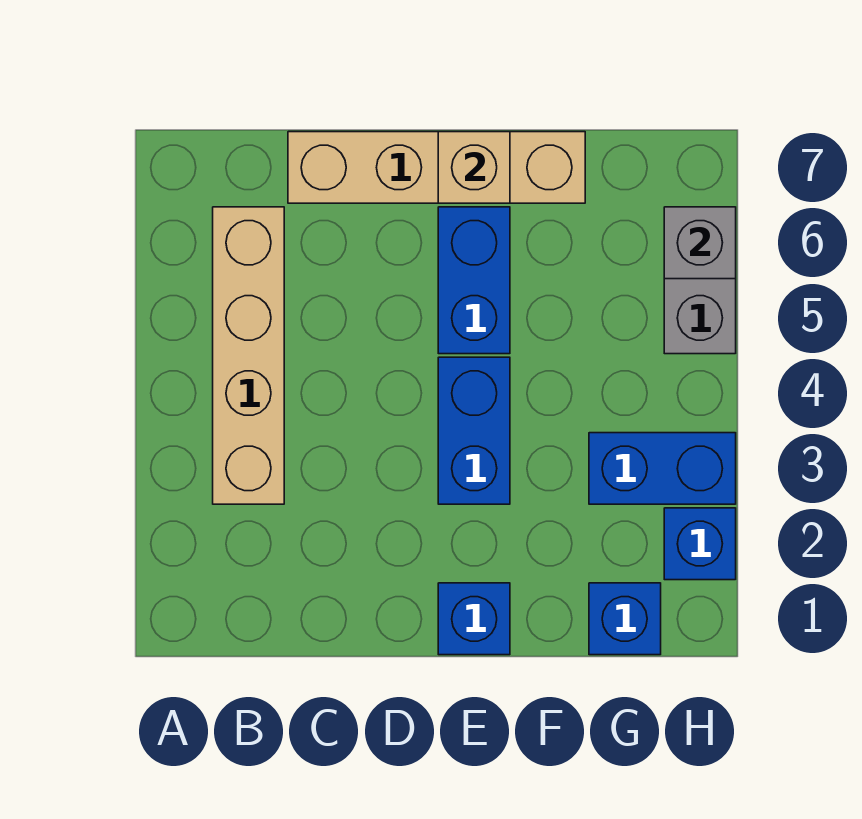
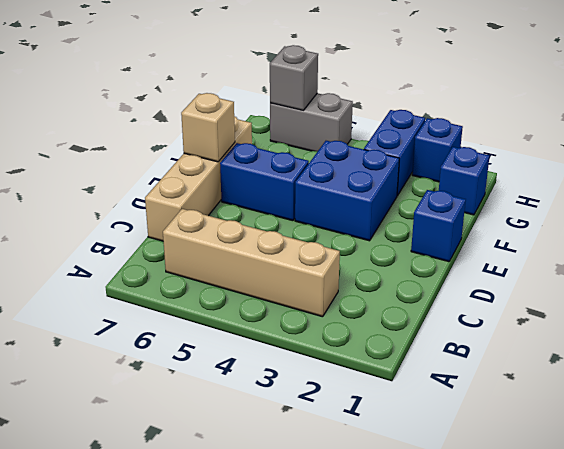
blue 1x2 brick [438,357,510,504] -> blue 2x2 brick [295,141,399,241]

